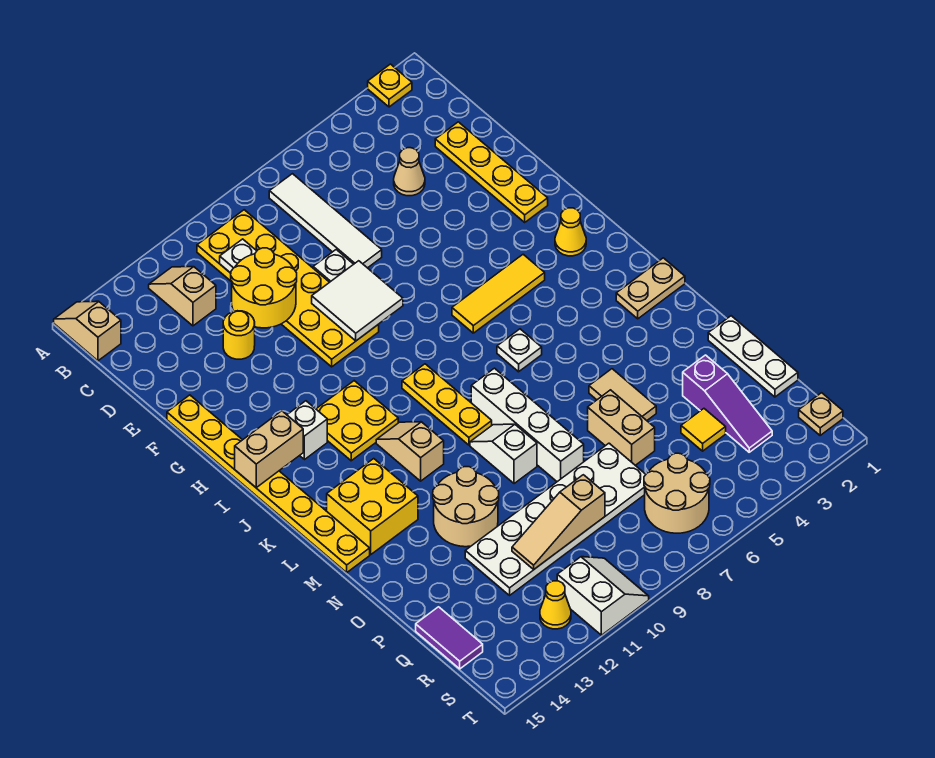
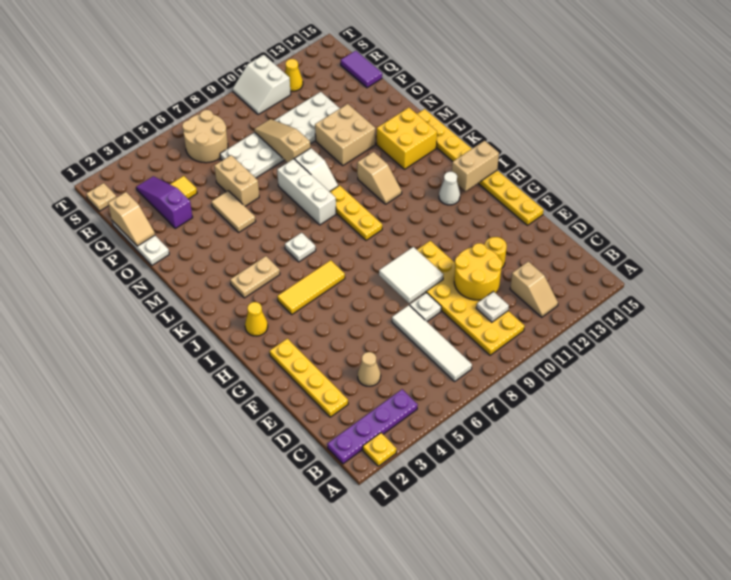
tan 1x2 slope [54,301,121,361] -> tan 1x2 slope moved to [108,192,155,246]
none -> purple 1x4 plate [327,389,418,464]
yellow 2x2 plate [316,381,398,461] -> none
white 1x1 brick [287,401,327,460] -> white 1x1 cone [439,172,460,205]
tan 1x2 plate [616,258,685,319] -> tan 1x2 plate moved to [230,256,280,298]
white 1x4 brick [471,368,584,482] -> white 1x3 brick [277,159,336,225]
tan 2x2 round brick [433,467,499,547] -> tan 2x2 brick [315,104,375,165]
tan 1x3 slope [512,475,605,569] -> tan 1x3 slope turned to [254,119,310,163]

